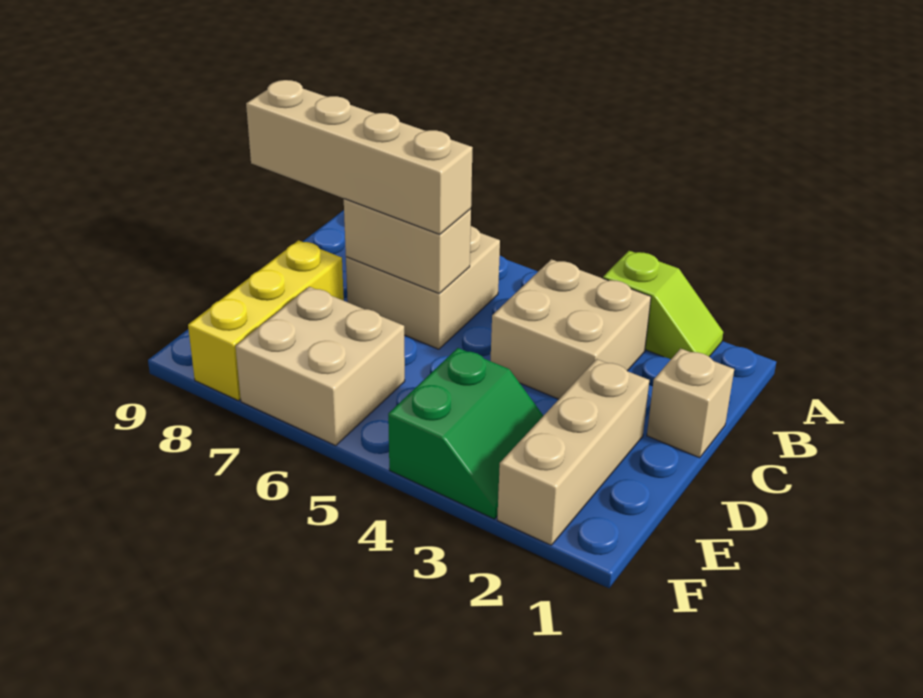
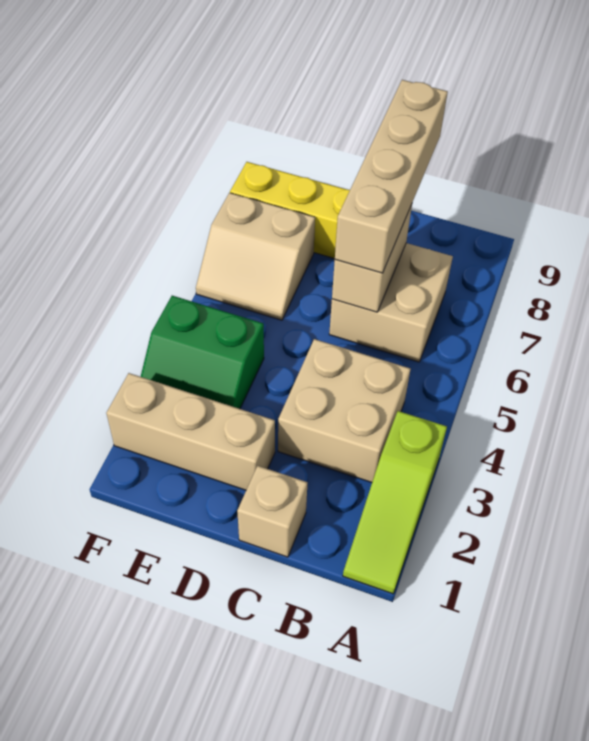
lime 1x2 slope [603,251,723,359] -> lime 1x3 slope [343,411,447,594]
tan 2x2 brick [236,287,405,446] -> tan 2x2 slope [196,193,315,320]

